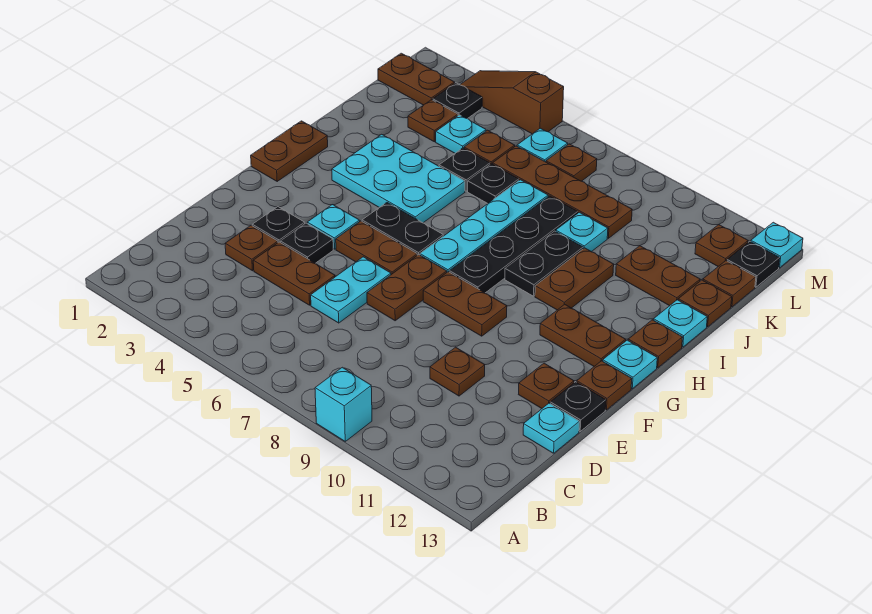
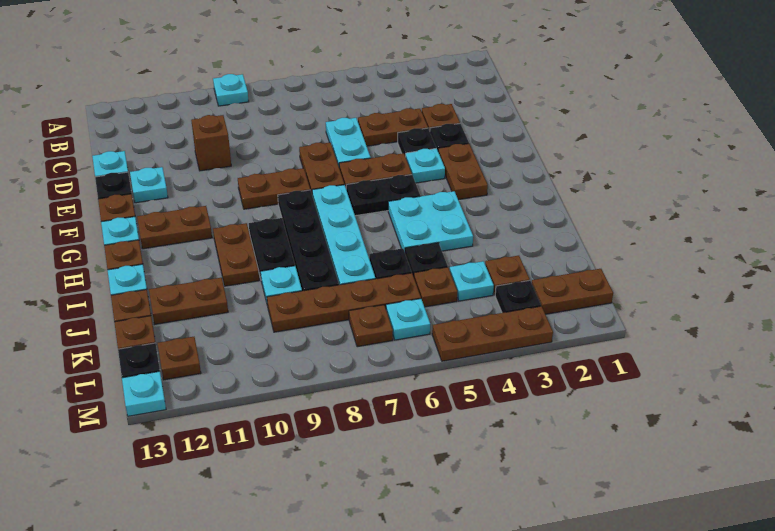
cyan 1x1 brick [315,367,372,441] -> cyan 1x1 plate [213,74,249,106]
brown 1x1 plate [430,347,485,396] -> brown 1x1 brick [191,115,231,171]
brown 1x1 plate [518,363,574,408] -> cyan 1x1 plate [130,167,168,203]
brown 1x2 plate [251,121,328,181] -> brown 1x2 plate moved to [438,144,488,200]
cyan 2x3 plate [332,134,465,223] -> cyan 2x2 plate [388,191,473,251]
brown 1x3 slope [460,71,564,134] -> brown 1x3 plate [432,306,553,361]

